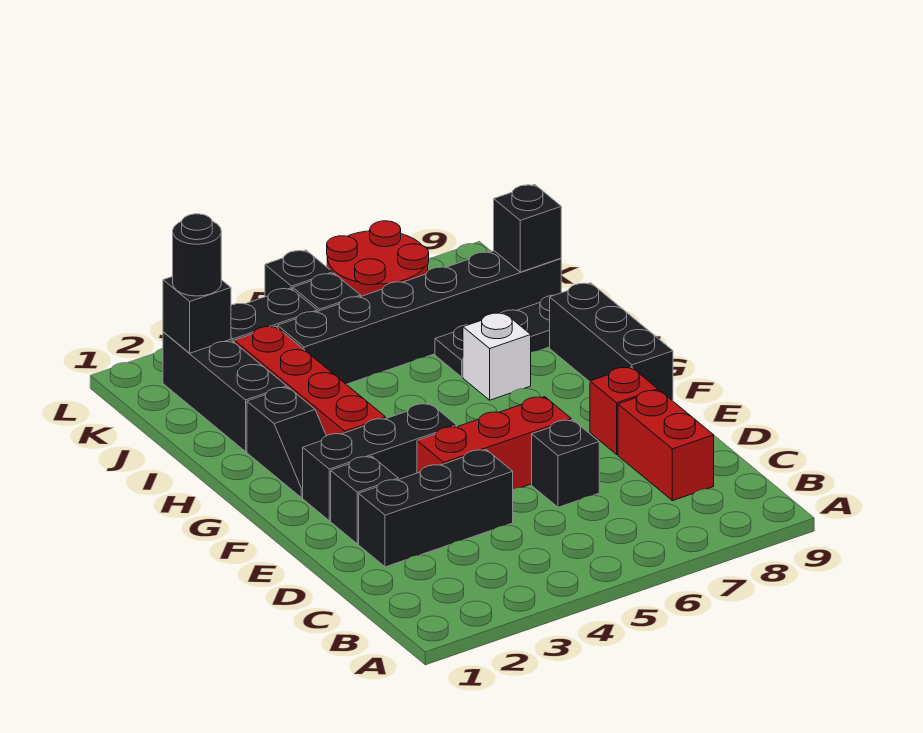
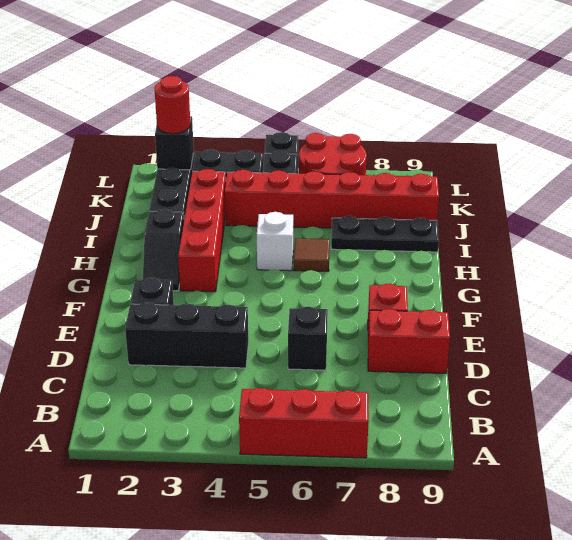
red 1x2 brick [618,390,714,501] -> red 1x2 brick turned to [368,309,450,373]
red 1x3 brick [417,397,571,489] -> red 1x3 brick moved to [239,388,369,458]
black 1x3 brick [303,403,457,521] -> none
black 1x3 brick [550,283,673,401] -> none
none -> brown 1x1 tile [294,238,330,271]
white 1x1 brick [463,313,531,400] -> white 1x1 brick moved to [257,212,293,271]
black 1x6 brick [278,251,561,384] -> red 1x6 brick [225,170,439,228]
black 1x1 brick [494,185,561,272] -> none
black 1x1 round brick [173,214,221,296] -> red 1x1 round brick [154,76,190,134]

